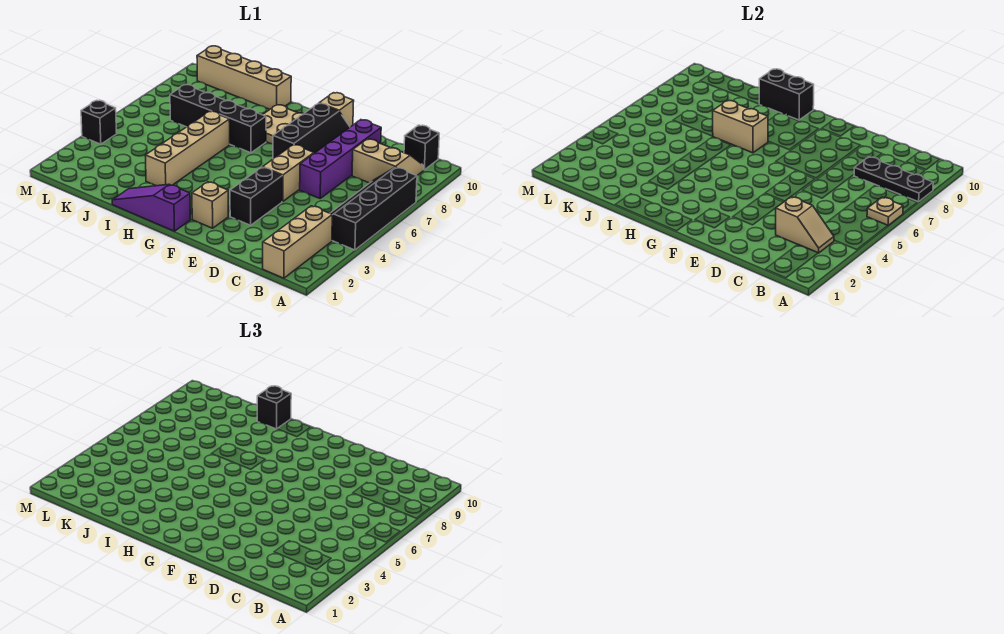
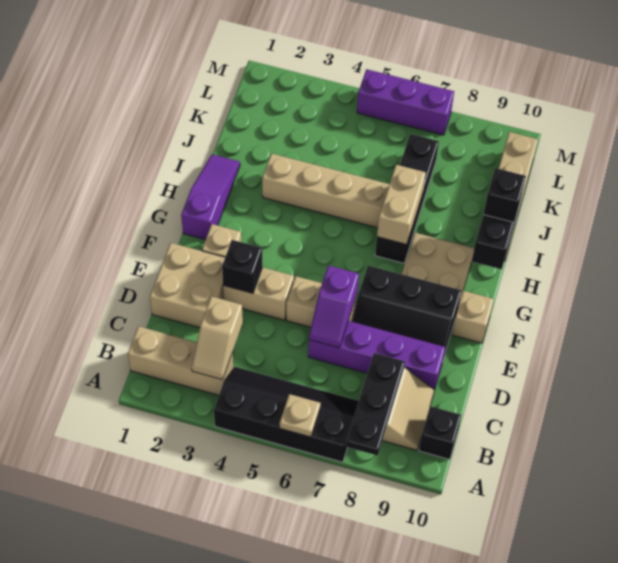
none -> tan 2x2 brick [150,243,225,328]
none -> purple 1x2 slope [309,265,359,348]
black 1x2 brick [230,167,282,225] -> tan 1x2 brick [223,267,294,320]
black 1x1 brick [81,100,117,144] -> black 1x1 brick moved to [222,240,263,293]
none -> purple 1x3 brick [357,69,454,135]

